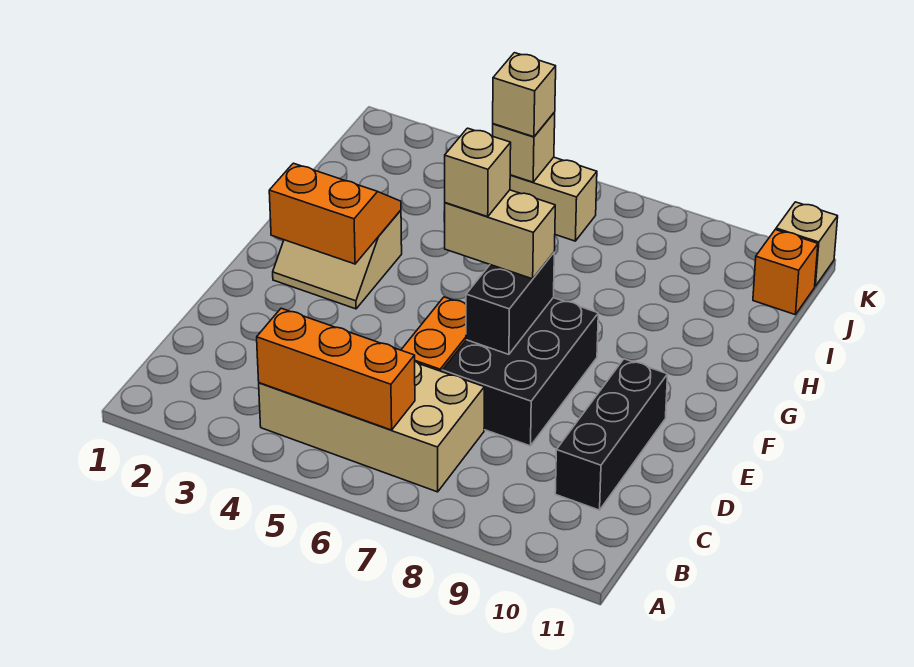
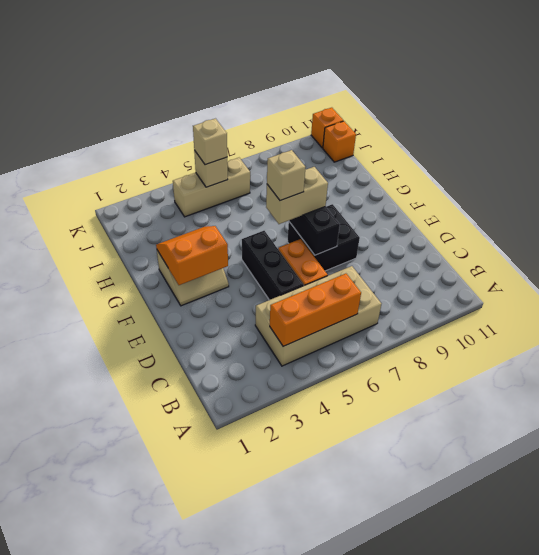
black 1x3 brick [555,359,668,510] -> black 1x3 brick moved to [242,231,304,300]
black 2x3 brick [442,298,598,446] -> black 2x2 brick [287,204,360,271]
tan 1x1 brick [776,202,838,286] -> orange 1x1 brick [311,108,343,148]

